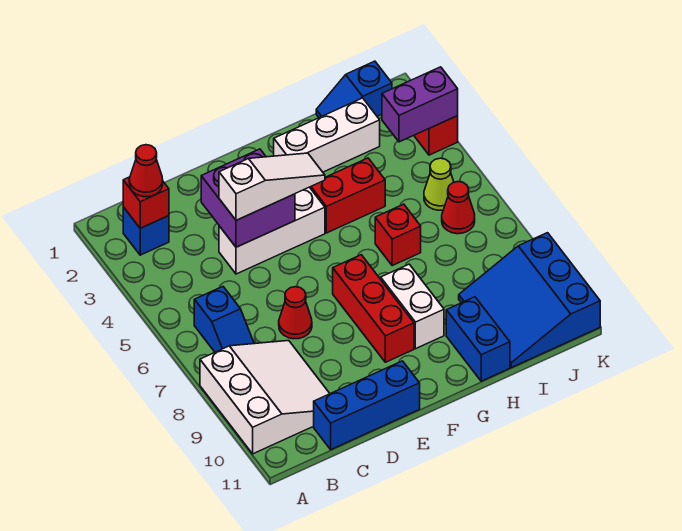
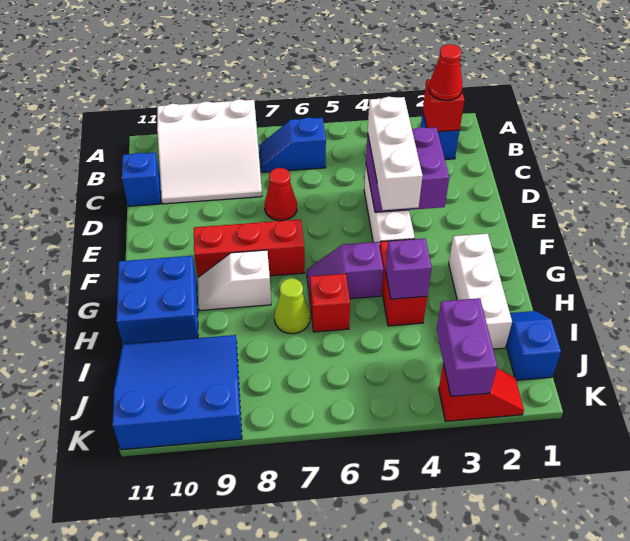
blue 1x3 brick [314,361,420,449] -> blue 1x1 brick [122,153,161,206]
white 1x3 slope [219,153,325,220] -> white 1x3 brick [368,97,423,210]
none -> purple 1x2 slope [307,242,383,299]
white 1x2 brick [381,264,444,349] -> white 1x2 slope [198,250,271,310]
none -> purple 1x1 brick [386,238,432,299]
blue 1x2 brick [446,297,510,381] -> blue 2x2 brick [116,256,198,344]
lime 1x1 cone [424,158,454,210] -> lime 1x1 cone moved to [274,278,310,334]
red 1x1 cone [442,182,475,234] -> none

